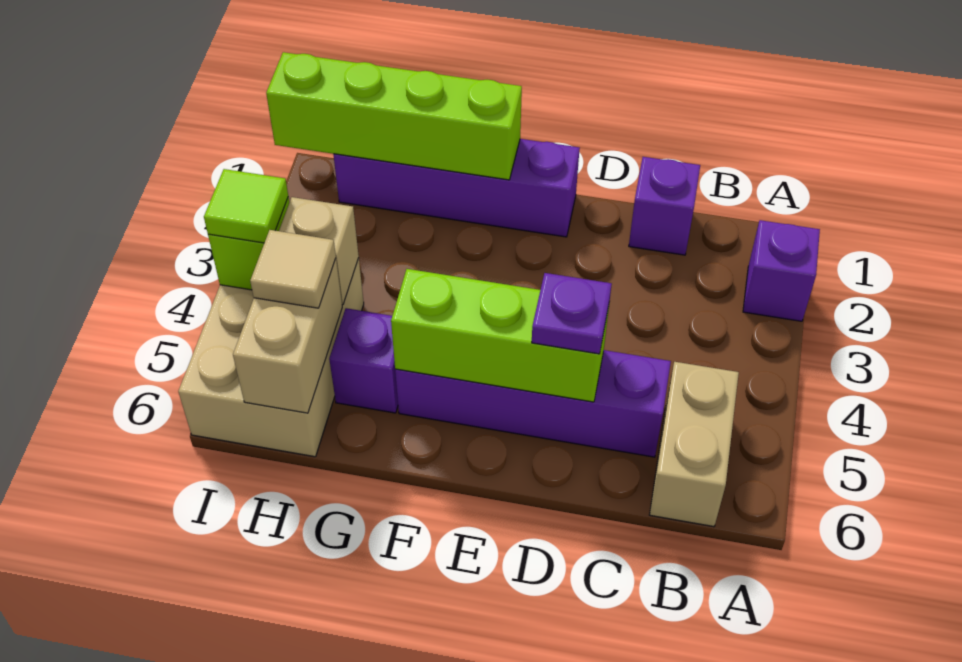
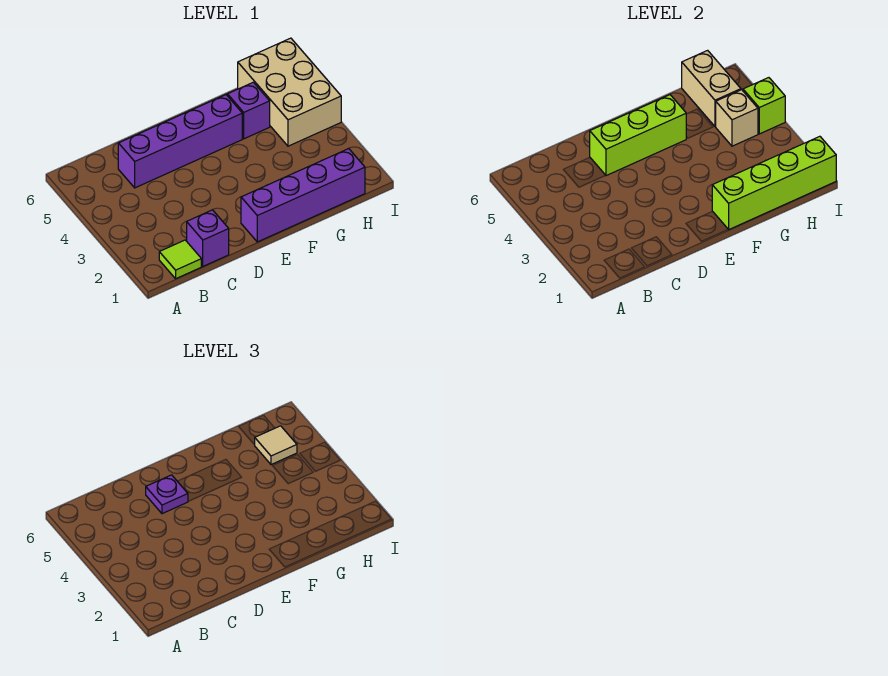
purple 1x1 brick [743,220,820,321] -> none
tan 1x2 brick [650,362,739,527] -> none
lime 1x1 tile [204,169,288,243] -> lime 1x1 tile moved to [159,240,201,279]

